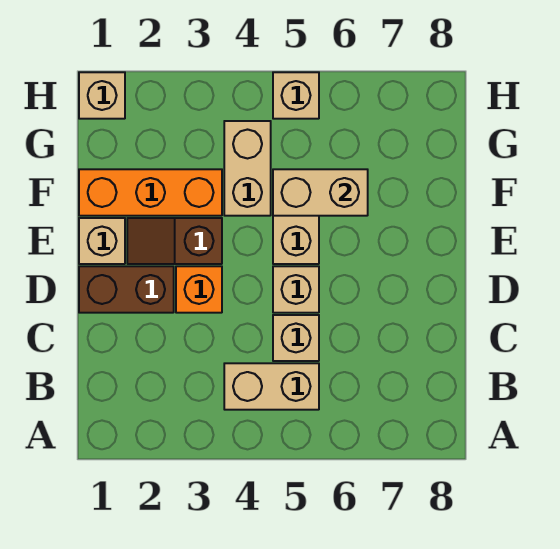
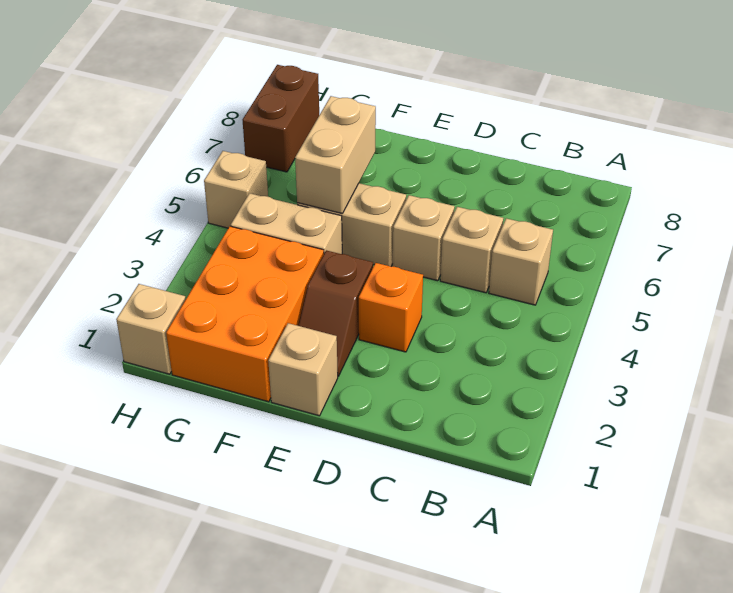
tan 1x2 brick [224,363,319,410] -> tan 1x1 brick [489,218,553,305]
brown 1x2 brick [79,266,174,313] -> brown 1x2 brick moved to [243,65,319,172]
orange 1x3 brick [79,169,222,216] -> orange 2x3 brick [166,226,324,402]

